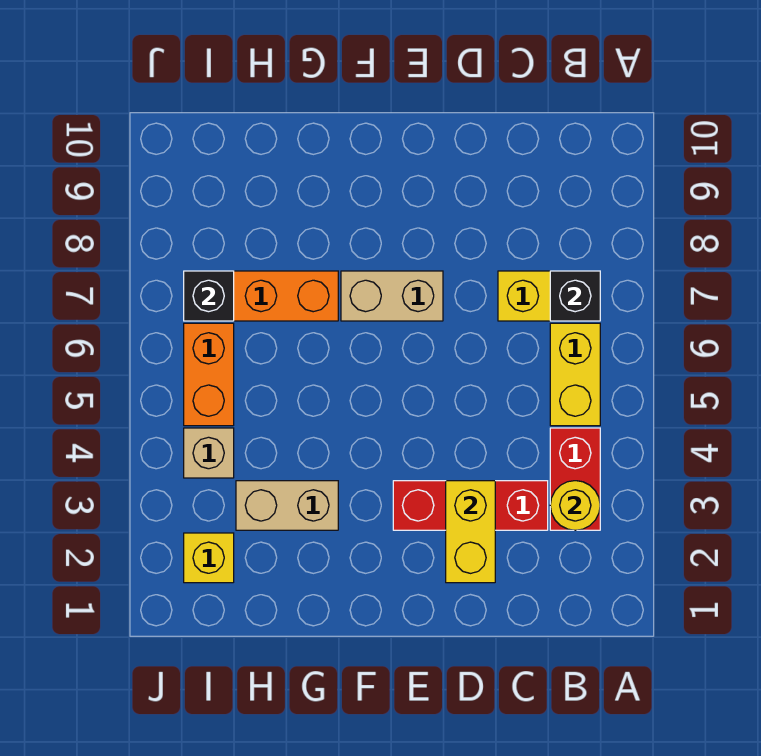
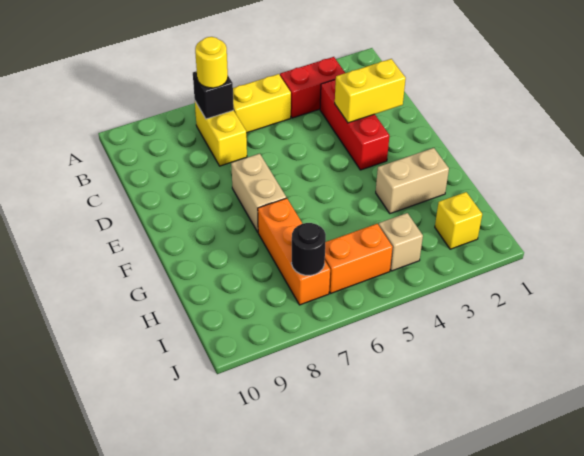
yellow 1x1 round brick [550,481,600,530] -> yellow 1x1 round brick moved to [195,37,228,88]
tan 1x2 brick [236,481,338,530] -> tan 1x2 brick turned to [376,148,449,214]
black 1x1 brick [184,271,234,321] -> black 1x1 round brick [291,223,326,275]

